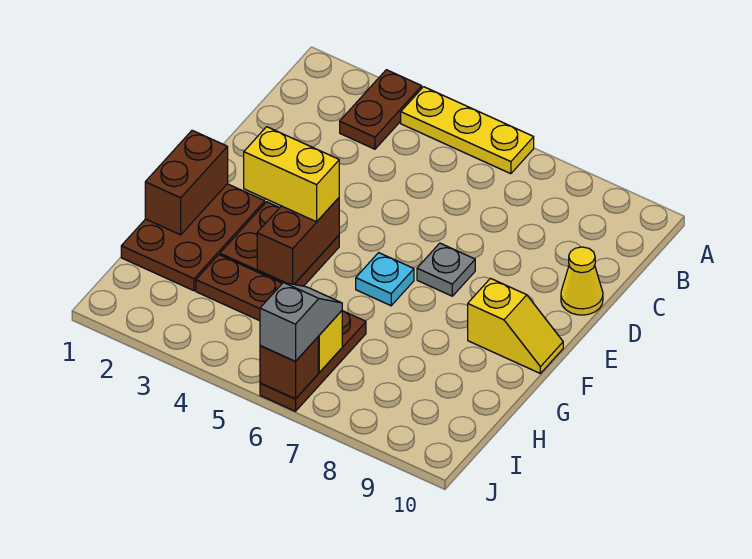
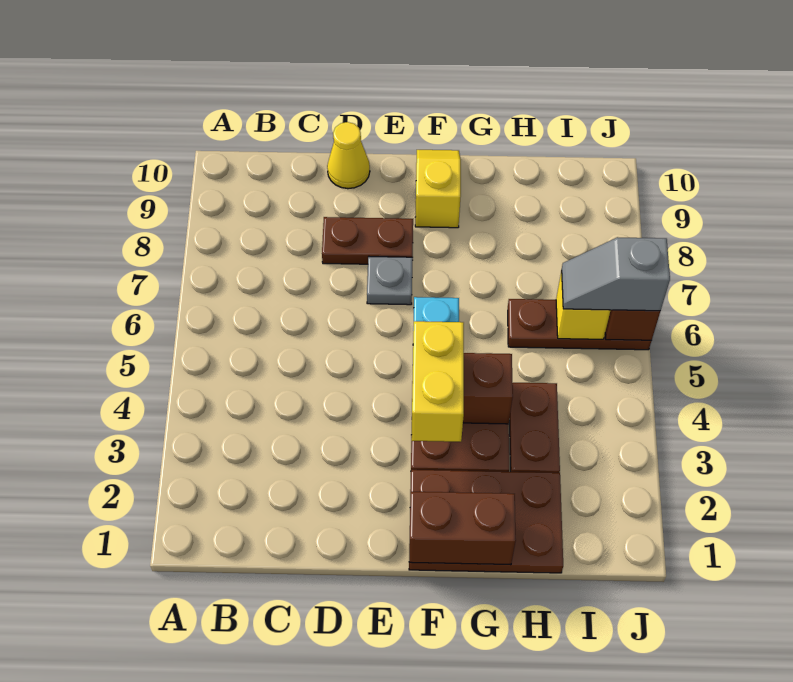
brown 1x2 plate [340,70,422,149] -> brown 1x2 plate moved to [322,217,413,264]
yellow 1x3 plate [401,87,534,174] -> none

